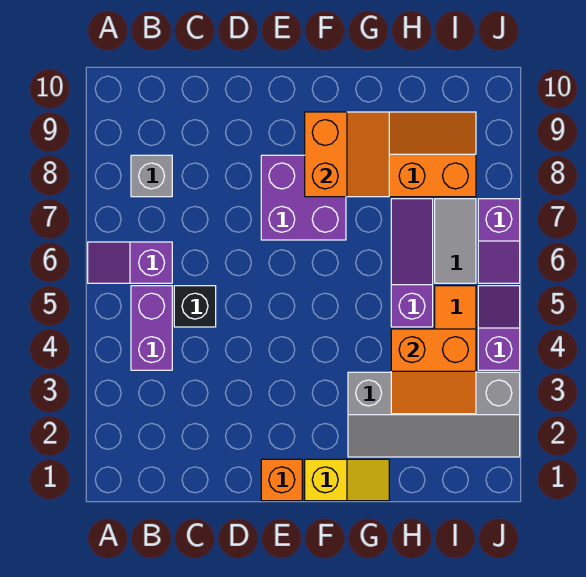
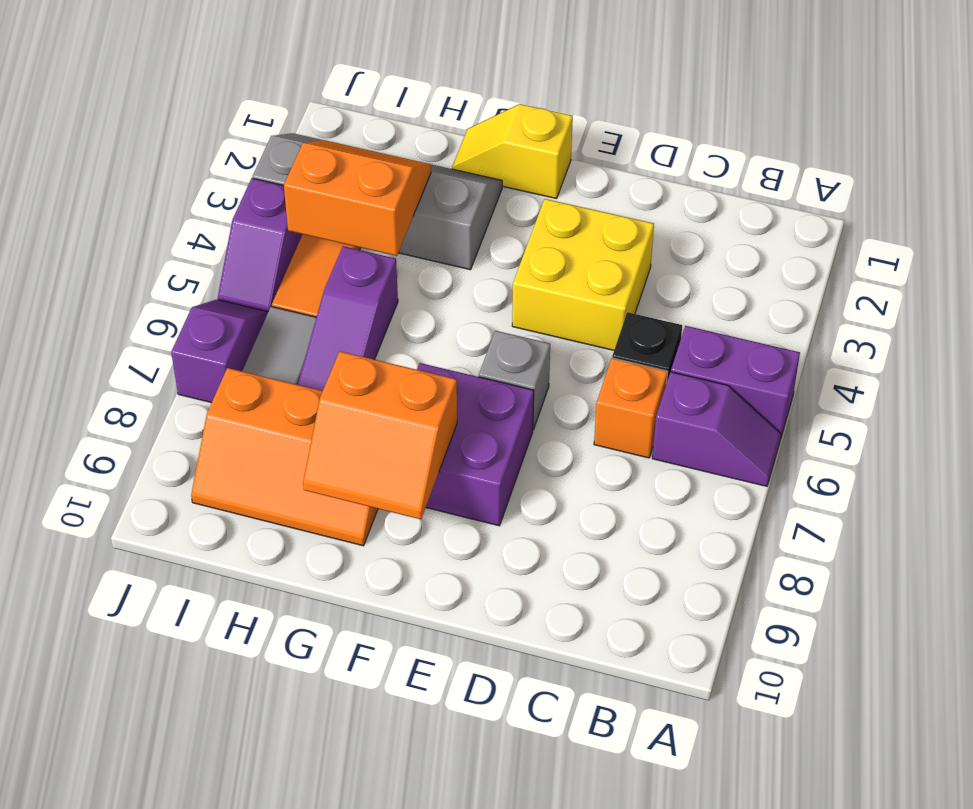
purple 1x2 brick [131,286,172,370] -> purple 1x2 brick turned to [671,326,800,436]
grey 1x1 brick [131,155,172,197] -> grey 1x1 brick moved to [479,331,550,430]
none -> yellow 2x2 brick [512,199,654,350]
orange 1x1 brick [261,459,302,501] -> orange 1x1 brick moved to [594,358,668,458]
orange 2x2 slope [305,112,389,197] -> orange 2x2 slope turned to [303,351,457,519]

